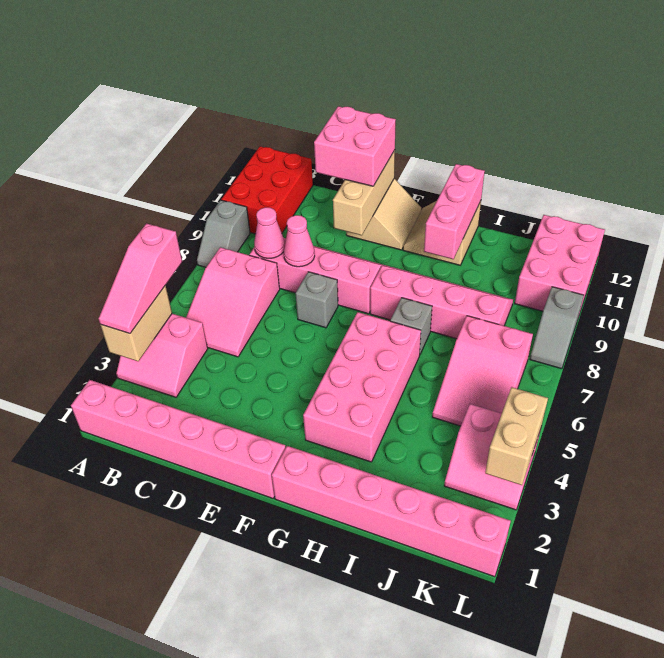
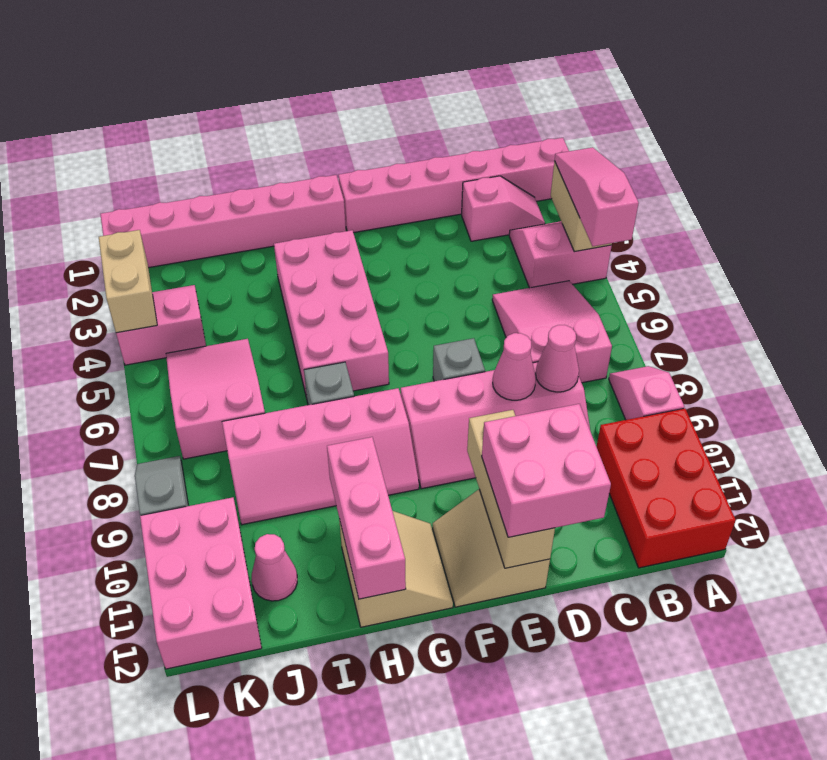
grey 1x2 slope [197,200,250,267] -> pink 1x2 slope [609,366,684,420]
none -> pink 1x2 slope [462,176,545,241]
none -> pink 1x1 cone [252,534,297,601]

